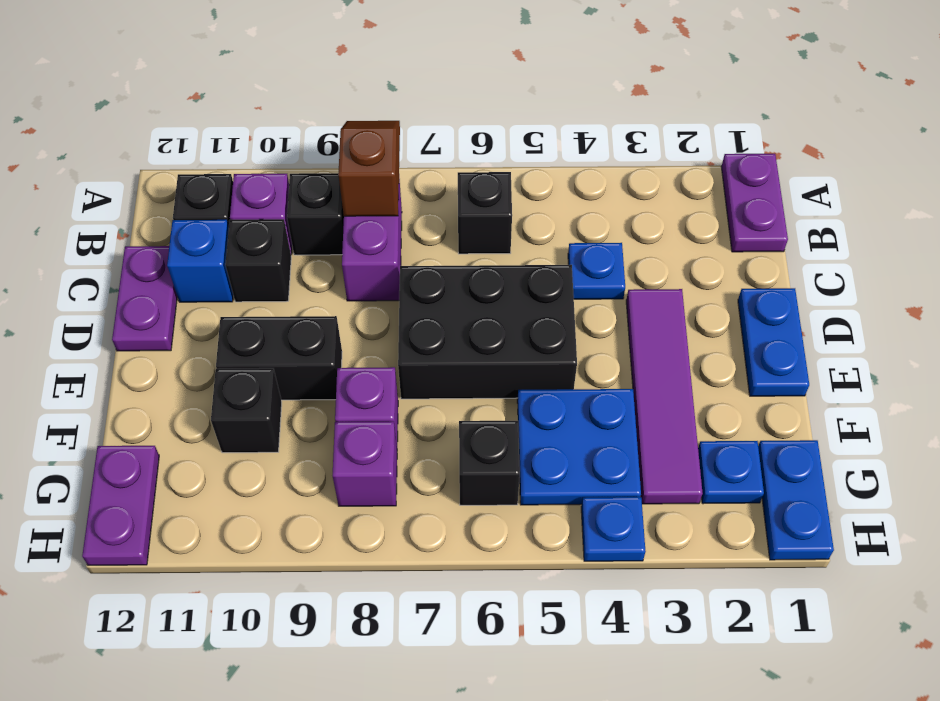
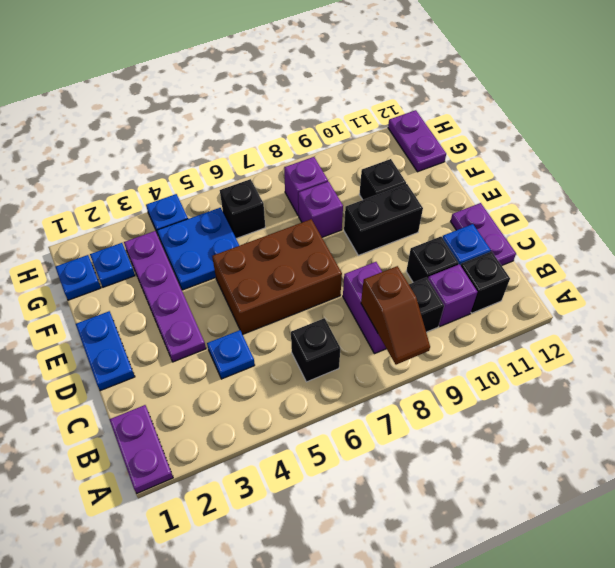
purple 1x4 tile [626,289,703,504] -> purple 1x4 plate [124,231,206,362]
black 2x3 brick [398,265,577,399] -> brown 2x3 brick [212,219,342,334]
blue 1x2 plate [758,440,834,560] -> blue 1x1 plate [55,255,101,300]

